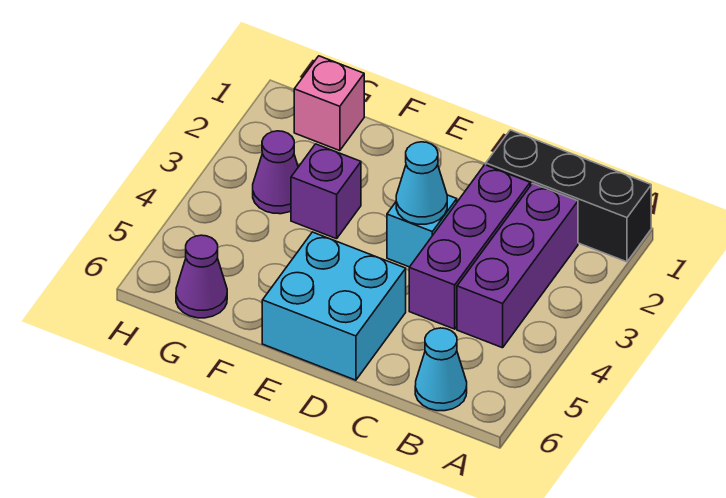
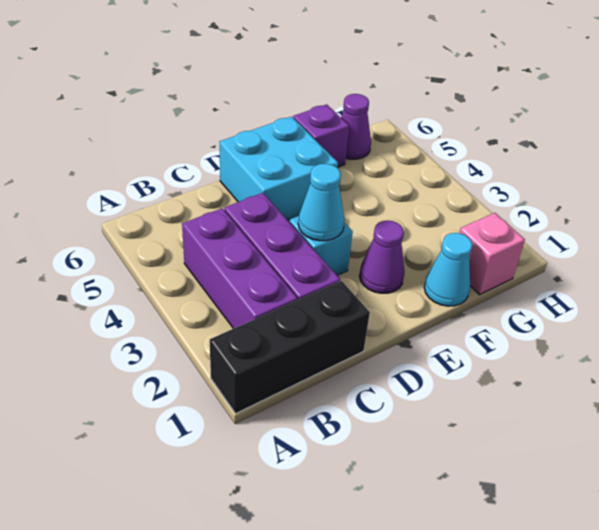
cyan 1x1 cone [415,328,467,411] -> cyan 1x1 cone moved to [424,233,472,306]
purple 1x1 brick [291,144,361,239] -> purple 1x1 brick moved to [293,104,349,167]
purple 1x1 cone [253,131,298,214] -> purple 1x1 cone moved to [359,220,405,293]

